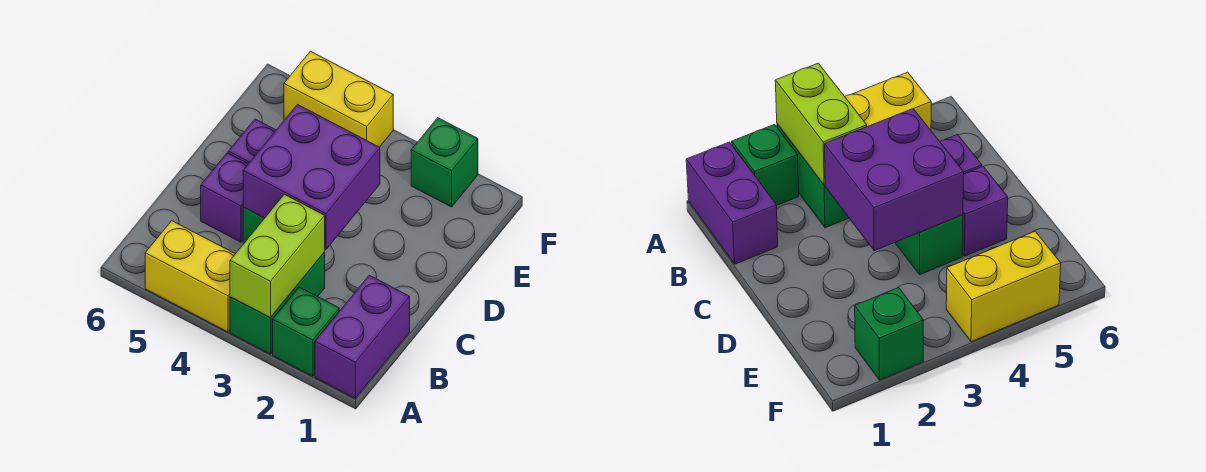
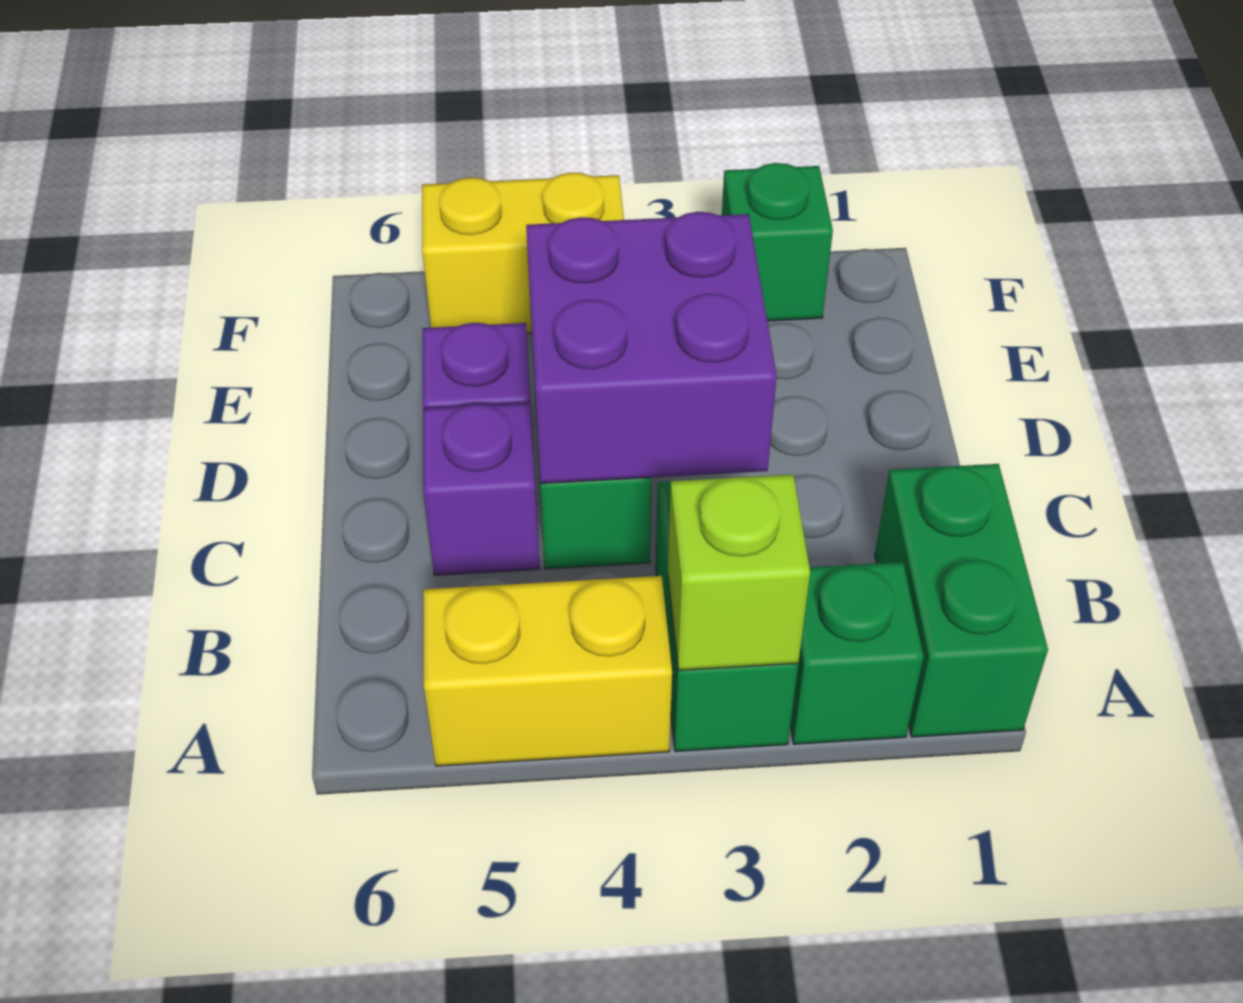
purple 1x2 brick [315,275,410,398] -> green 1x2 brick [875,464,1048,737]
lime 1x2 brick [230,194,325,318] -> lime 1x1 brick [668,474,810,671]

